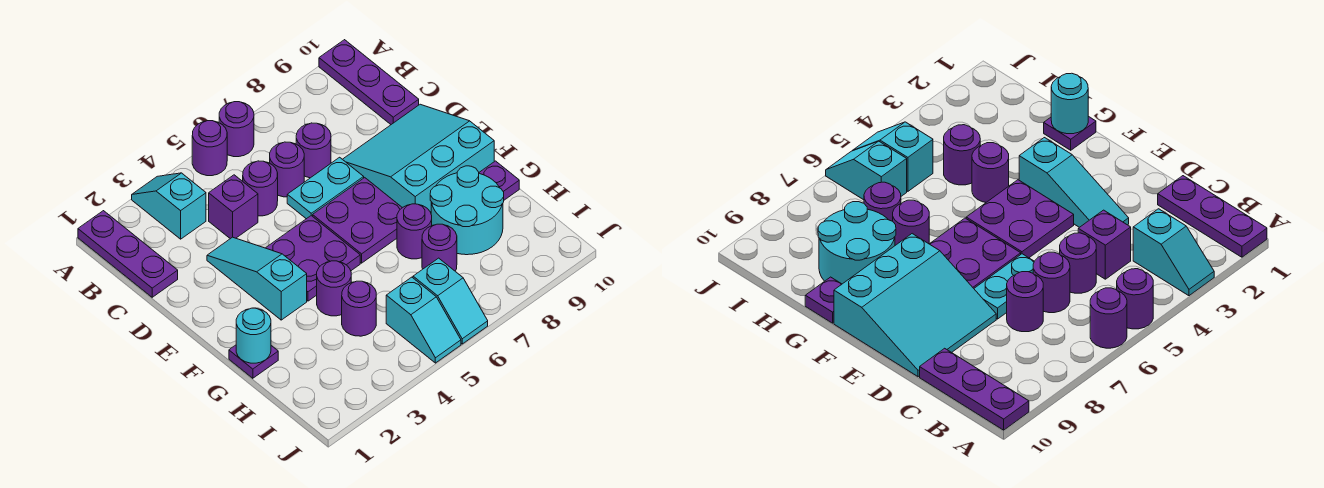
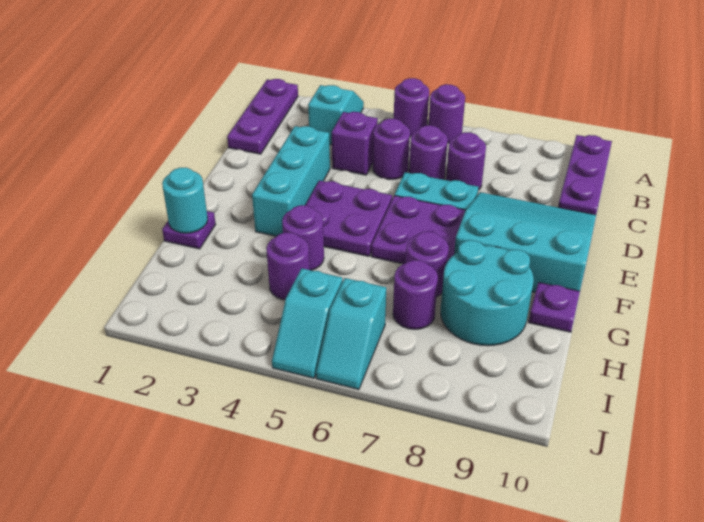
cyan 1x3 slope [207,237,307,320] -> cyan 1x3 brick [252,126,330,236]

